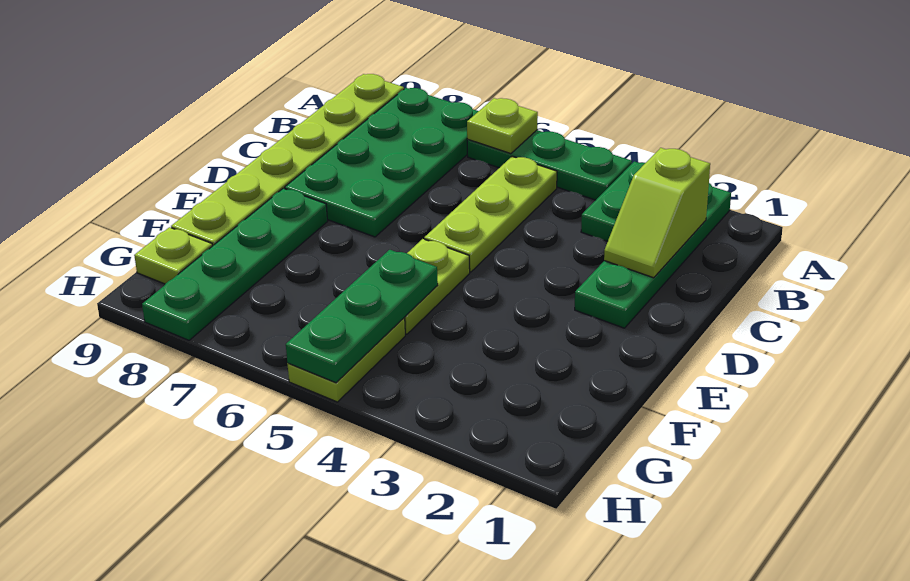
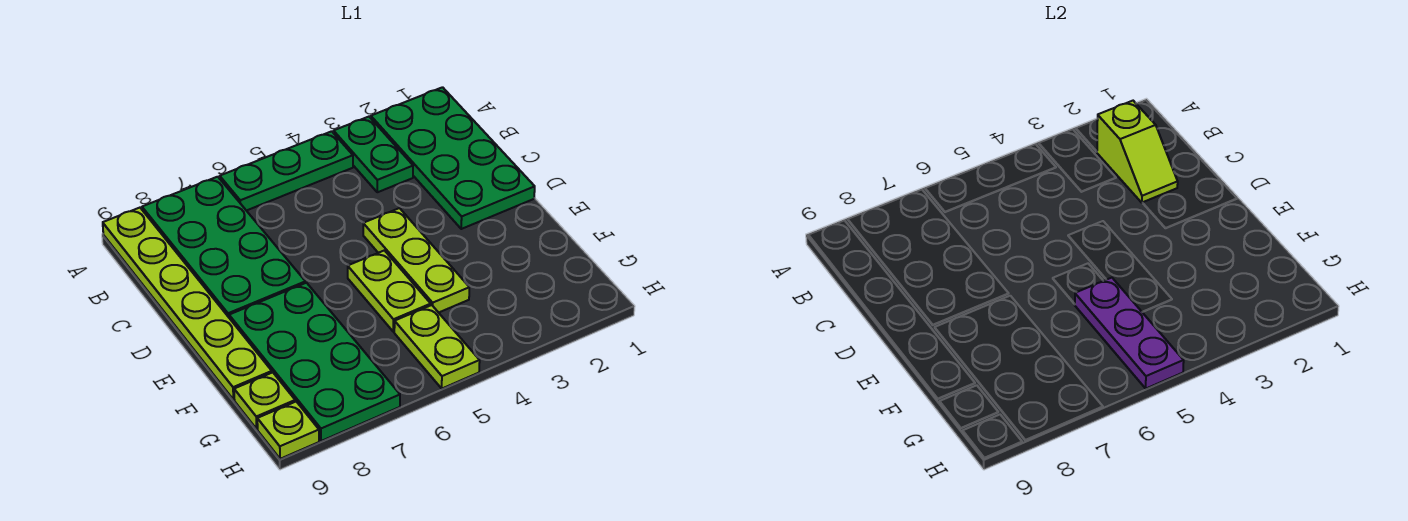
green 1x4 plate [575,183,731,328] -> green 2x4 plate [371,87,535,229]
lime 1x1 plate [467,98,538,154] -> lime 1x1 plate moved to [257,402,319,459]
lime 1x3 plate [424,156,557,272] -> lime 1x3 plate moved to [363,208,469,313]
green 1x4 plate [142,188,328,340] -> green 2x4 plate [229,283,400,441]
green 1x3 plate [286,250,438,383] -> purple 1x3 plate [1075,278,1184,388]

